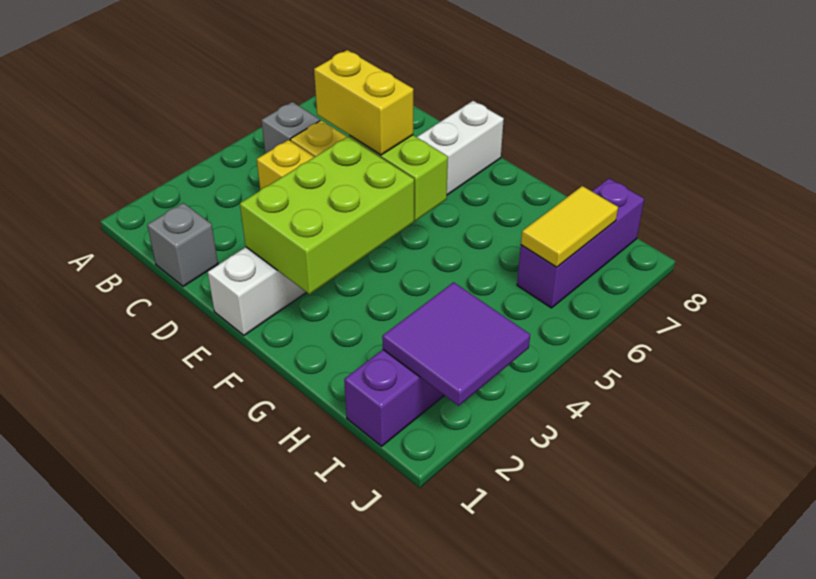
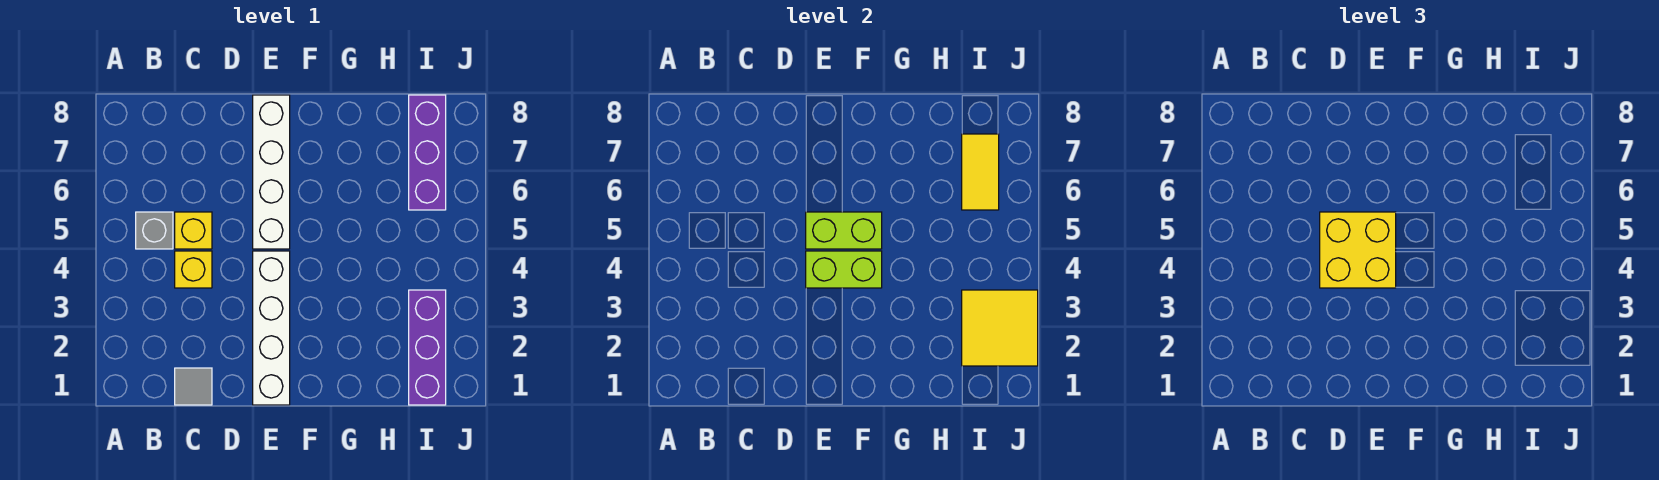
grey 1x1 brick [147,203,218,287] -> grey 1x1 tile [175,368,212,405]
yellow 1x2 brick [314,50,413,155] -> yellow 2x2 brick [1320,212,1396,288]
lime 2x3 brick [240,137,414,294] -> lime 1x2 brick [806,251,882,288]
purple 2x2 tile [382,282,530,406] -> yellow 2x2 tile [962,290,1038,366]

